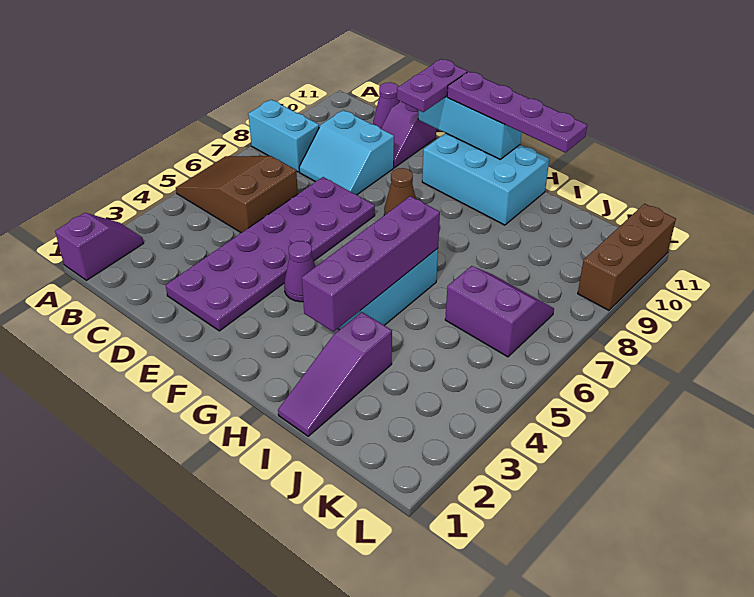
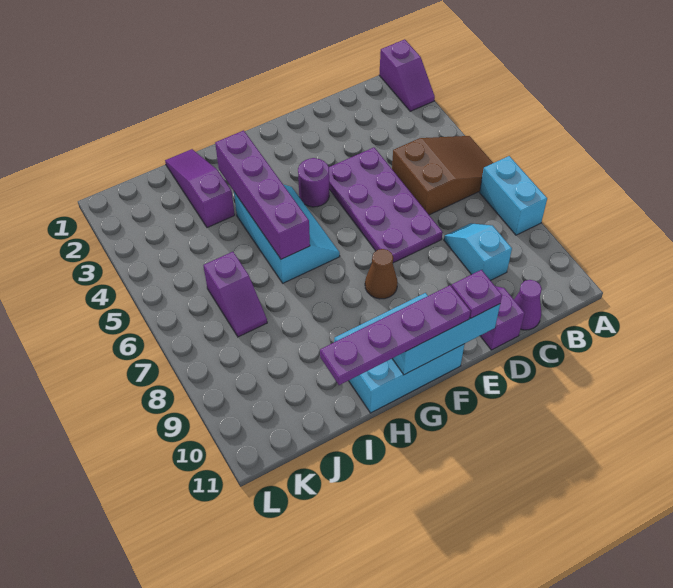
cyan 1x2 brick [248,100,319,172] -> cyan 1x2 brick turned to [480,156,547,235]
cyan 2x2 slope [299,110,394,195] -> cyan 1x2 slope [444,223,512,281]
purple 2x6 plate [166,177,375,331] -> purple 2x4 plate [329,148,443,263]
purple 1x2 plate [397,59,467,112] -> purple 1x1 plate [451,270,502,318]
purple 1x1 cone [284,241,316,302] -> purple 1x1 round brick [298,158,329,207]
purple 2x2 slope [445,266,554,357] -> purple 1x2 slope [203,252,267,337]
brown 1x3 brick [578,204,676,310] -> none

